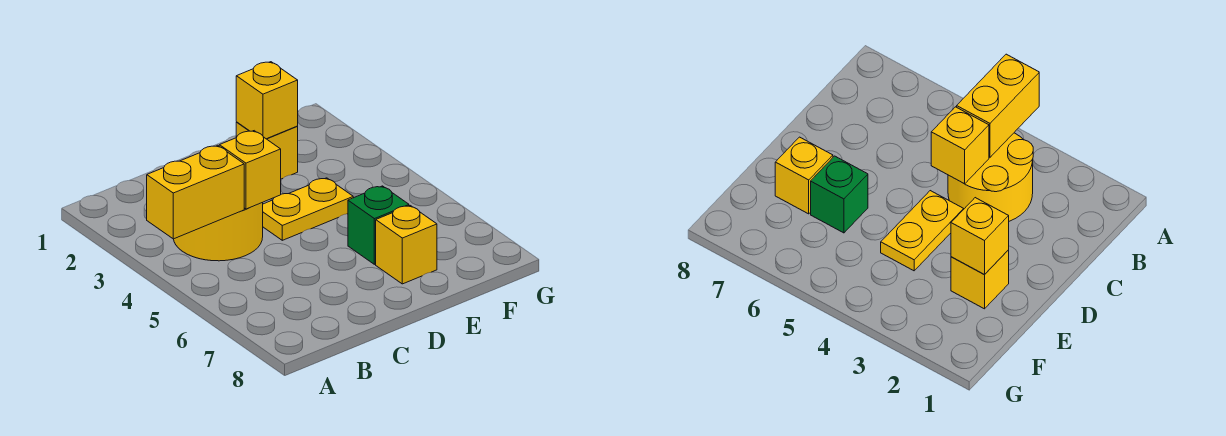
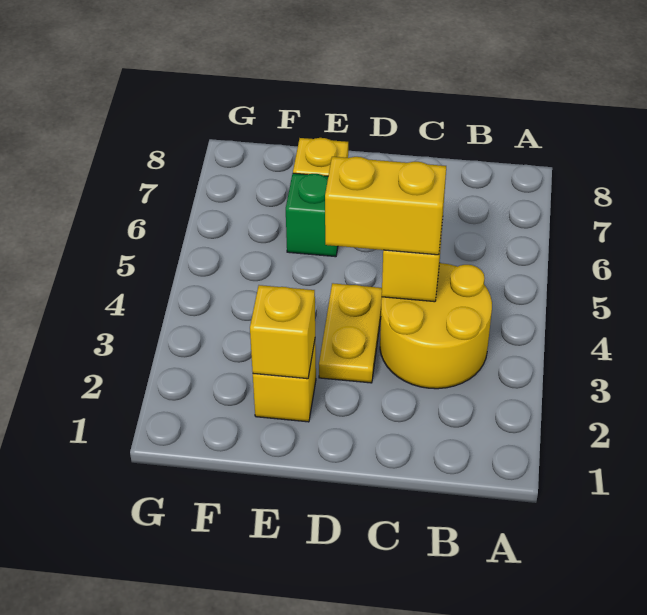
yellow 1x2 brick [147,145,244,239] -> yellow 1x2 brick moved to [325,157,446,255]
yellow 1x2 plate [263,178,353,240] -> yellow 1x2 plate turned to [319,283,382,383]

